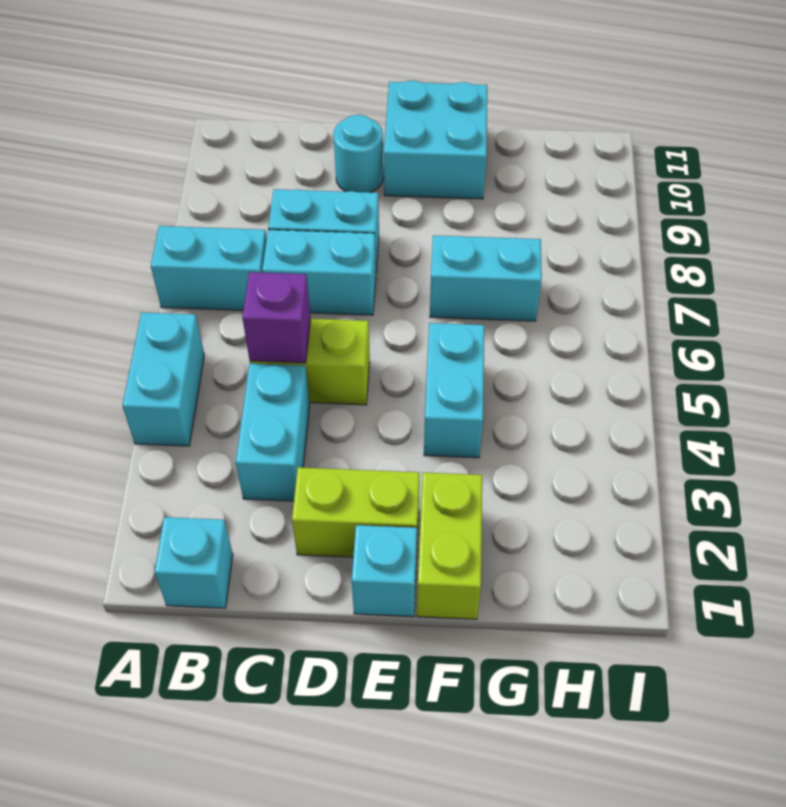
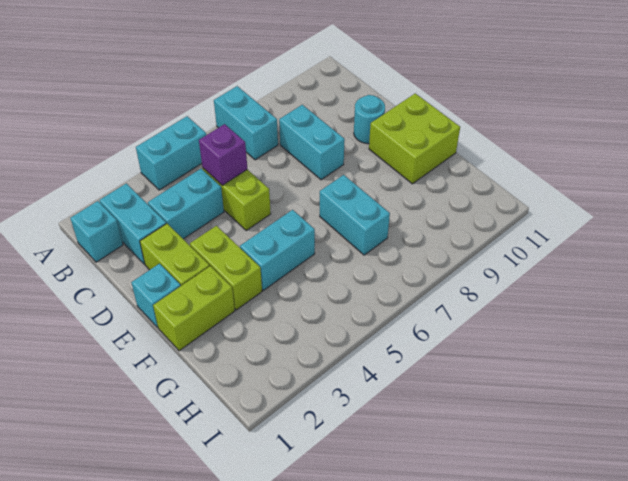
cyan 1x2 brick [262,230,376,315] -> cyan 1x2 brick moved to [99,183,166,264]
none -> lime 1x2 brick [190,226,262,310]
cyan 2x2 brick [384,80,487,199] -> lime 2x2 brick [369,93,460,184]

